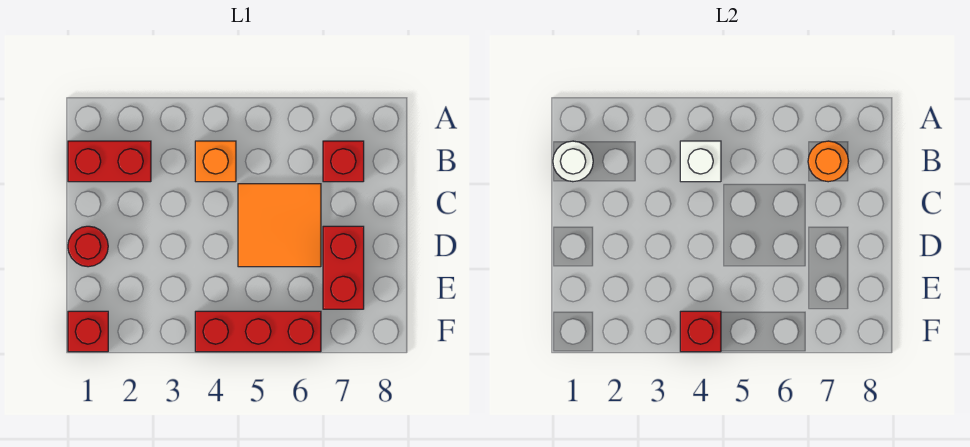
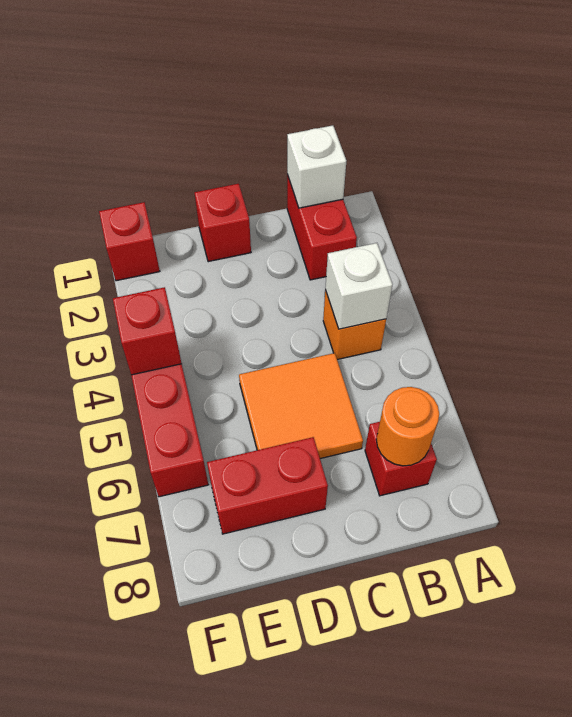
white 1x1 round brick [553,141,593,182] -> white 1x1 brick [287,125,346,208]
red 1x1 round brick [68,226,108,267] -> red 1x1 brick [195,184,251,262]

